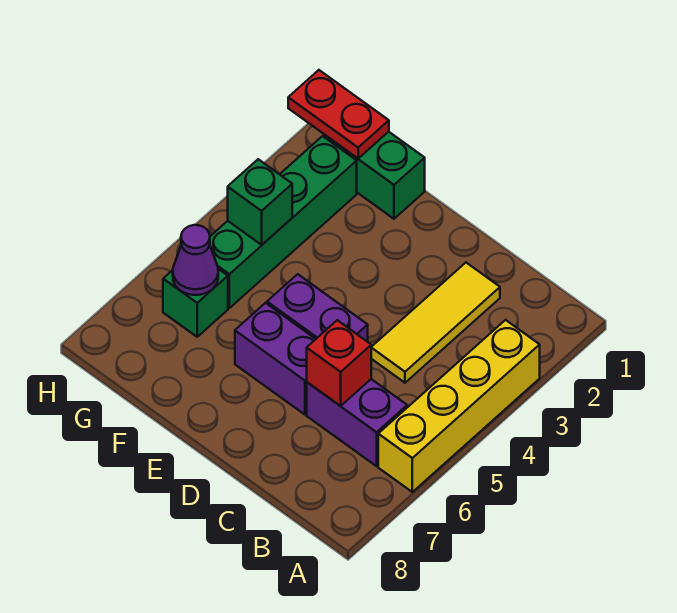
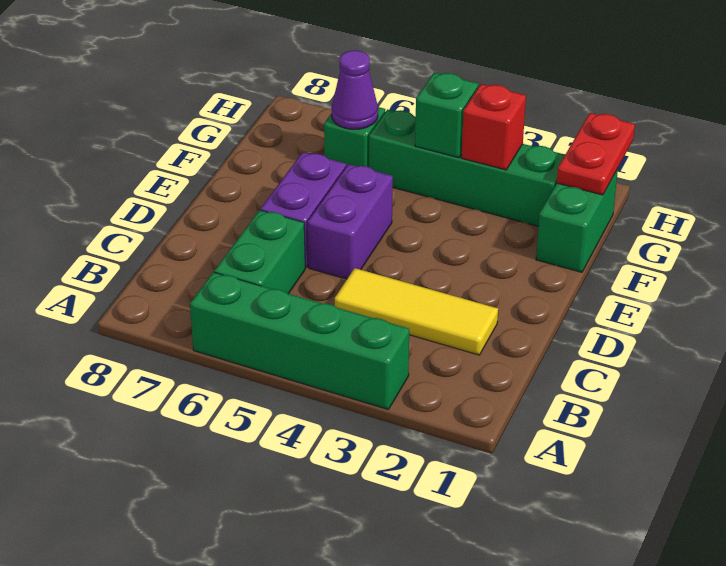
yellow 1x4 brick [378,320,540,492] -> green 1x4 brick [190,272,409,409]
purple 1x2 brick [307,379,407,466] -> green 1x2 brick [214,210,305,294]
red 1x1 brick [307,320,371,406] -> red 1x1 brick moved to [462,84,526,170]

